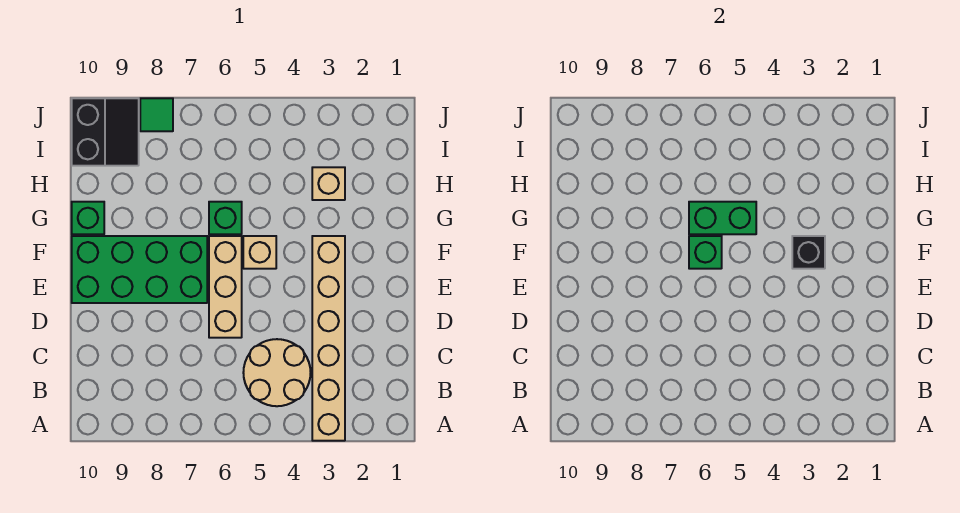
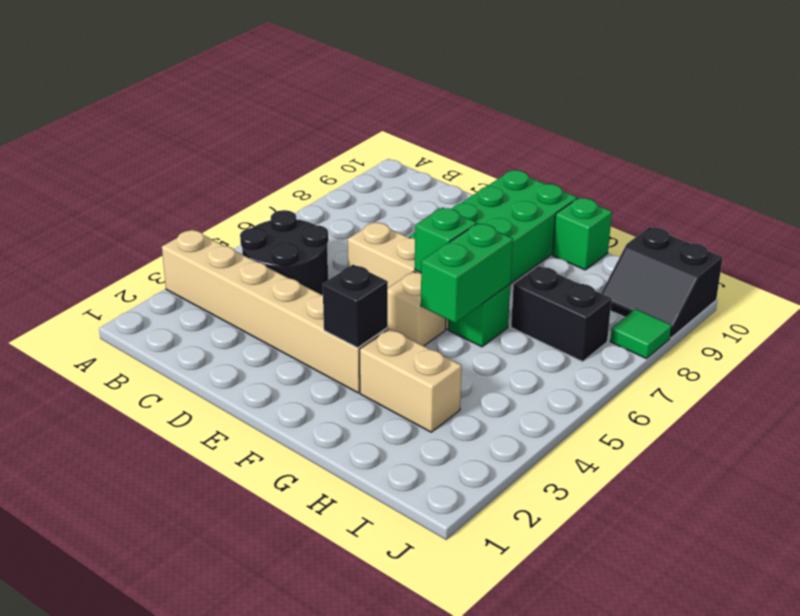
tan 2x2 round brick [243,339,311,406] -> black 2x2 round brick [240,210,329,295]
tan 1x1 brick [312,167,345,200] -> tan 1x2 brick [360,329,462,432]
none -> black 1x2 brick [511,266,612,362]

